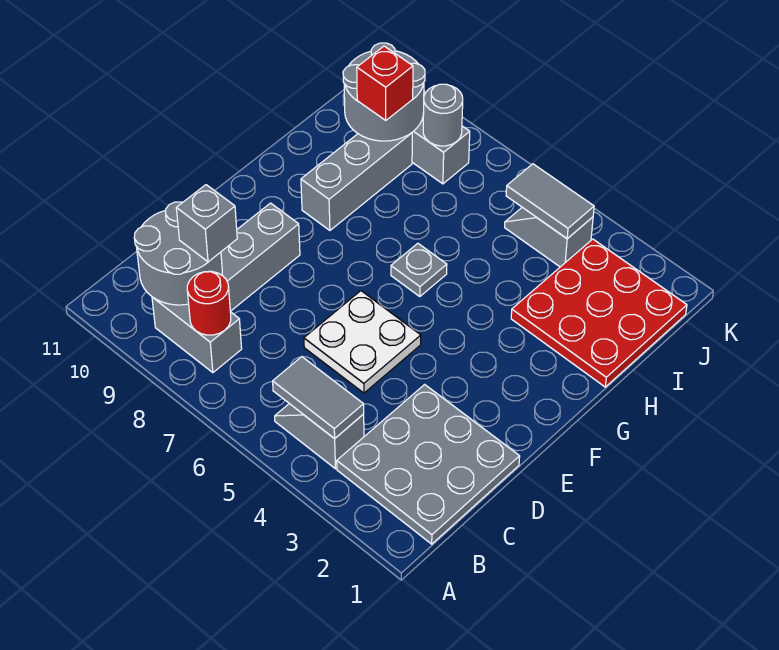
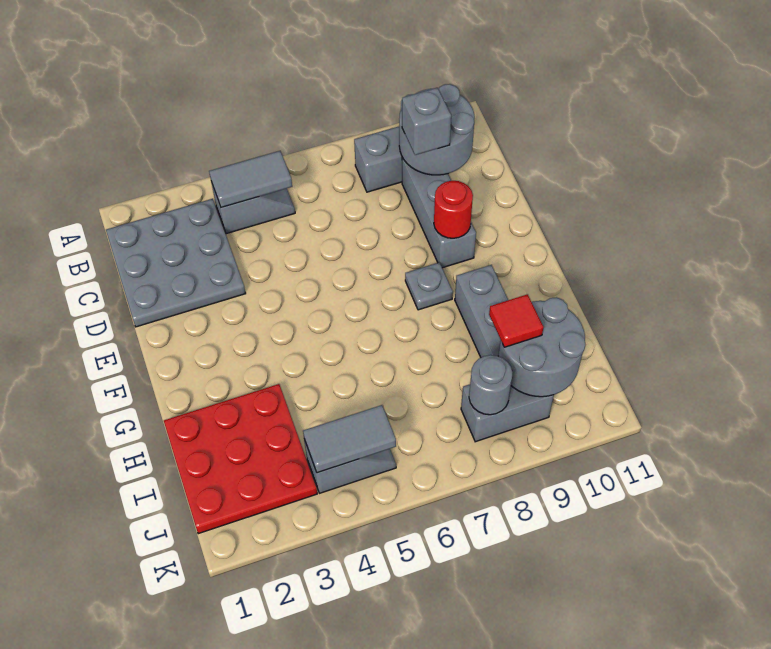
red 1x1 round brick [187,271,231,335] -> red 1x1 round brick moved to [434,181,473,238]
white 2x2 plate [304,291,421,393] -> none
grey 1x1 plate [391,243,447,296] -> grey 1x1 plate moved to [405,262,453,310]
red 1x1 brick [357,46,413,120] -> red 1x1 tile [489,294,544,347]

